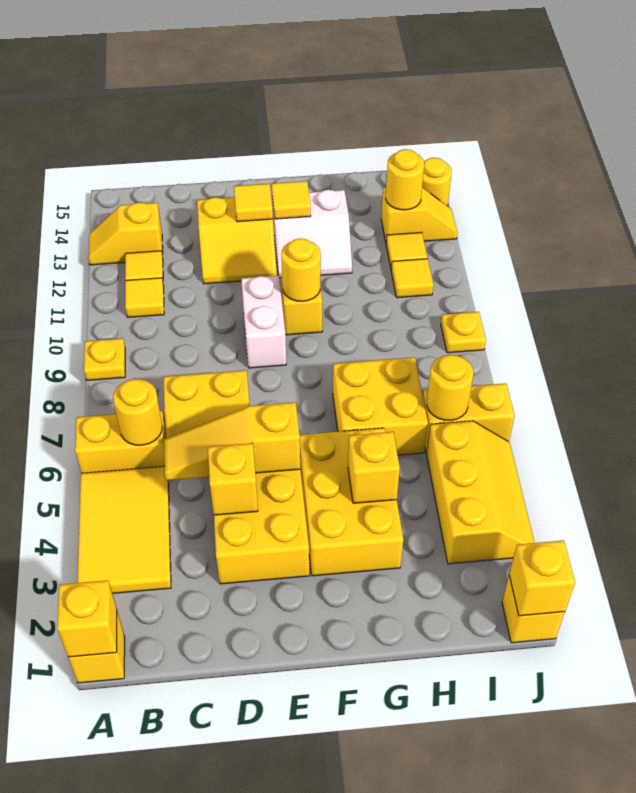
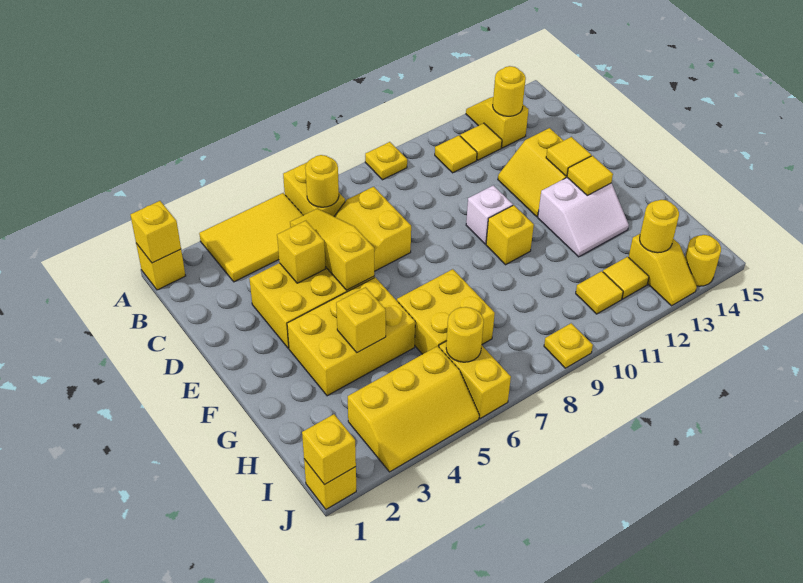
white 1x2 brick [241,276,286,368] -> white 1x1 brick [466,185,513,244]
yellow 1x1 round brick [281,238,321,301] -> yellow 1x1 round brick moved to [493,66,526,116]
white 2x2 slope [272,190,352,278] -> white 2x2 slope turned to [538,178,629,257]

